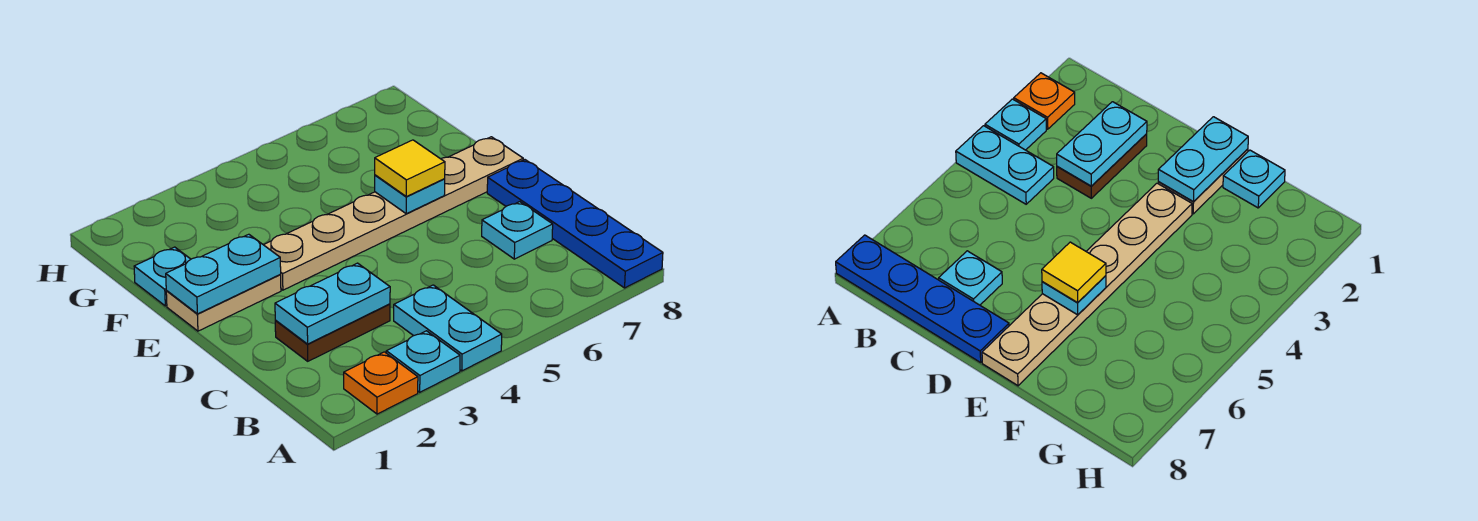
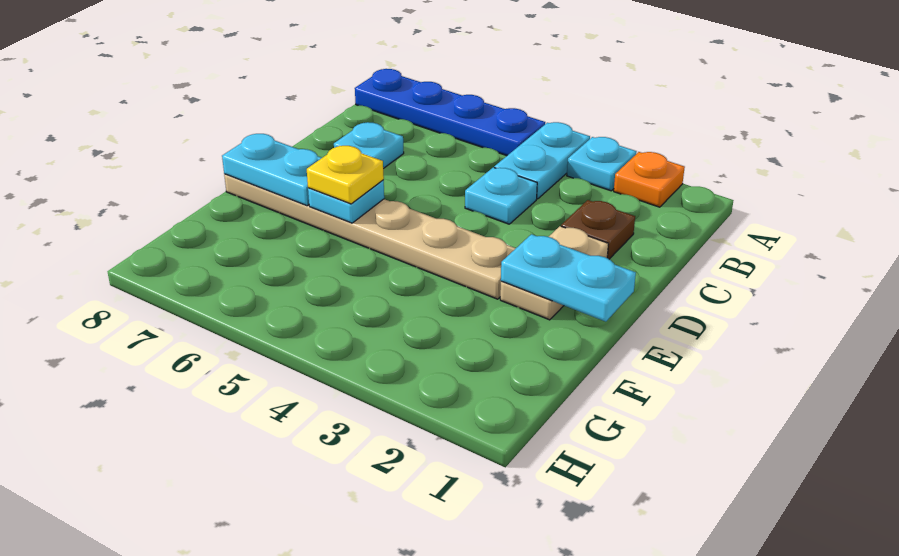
blue 1x4 plate [487,160,663,288] -> blue 1x4 plate turned to [355,69,545,156]
brown 1x2 plate [275,304,390,361] -> brown 1x1 plate [561,200,635,259]
cyan 1x2 plate [275,263,390,344] -> cyan 1x2 plate moved to [222,134,321,206]
tan 1x2 plate [166,275,281,331] -> tan 1x2 plate turned to [500,226,608,320]
yellow 1x1 tile [375,140,445,197] -> yellow 1x1 plate [307,146,384,204]
cyan 1x1 plate [134,247,191,306] -> cyan 1x1 plate moved to [465,167,537,224]

